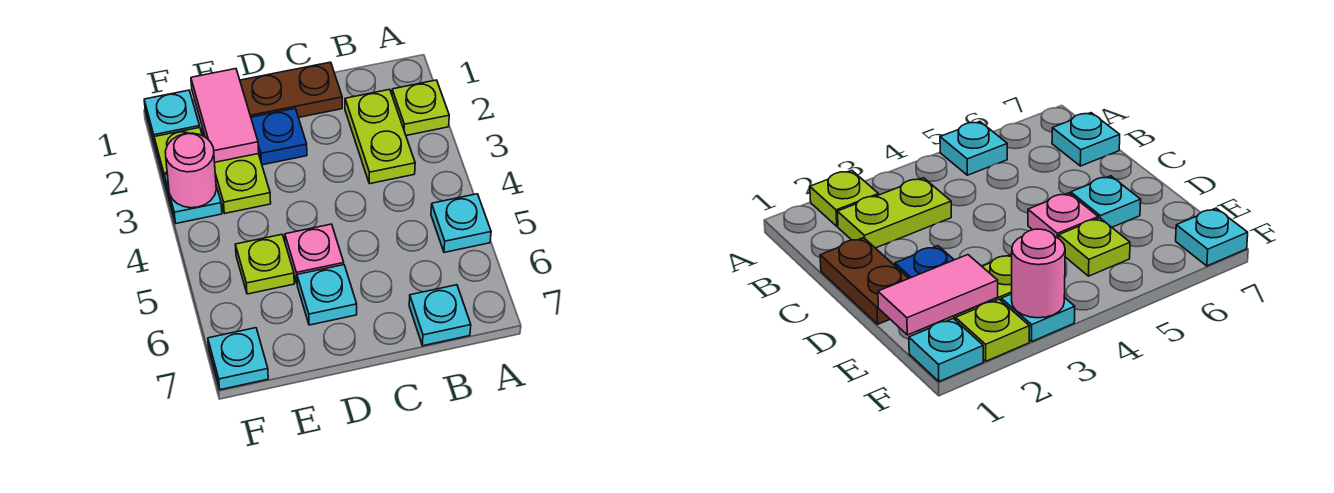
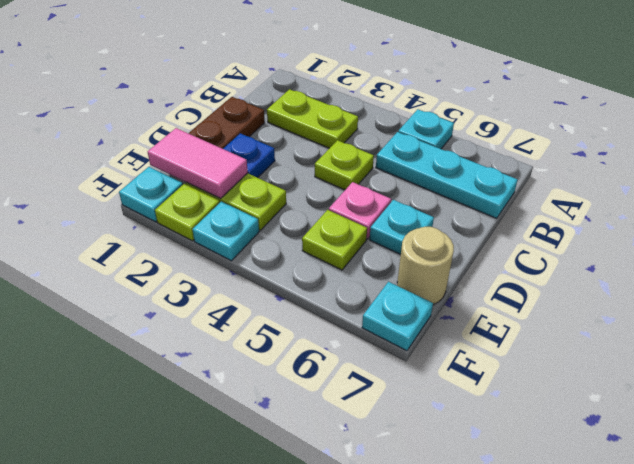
lime 1x1 plate [392,80,449,135] -> lime 1x1 plate moved to [315,140,374,190]
cyan 1x1 plate [409,285,471,346] -> cyan 1x3 plate [376,132,518,218]
none -> tan 1x1 round brick [397,227,454,305]
pink 1x1 round brick [165,133,216,208] -> none

